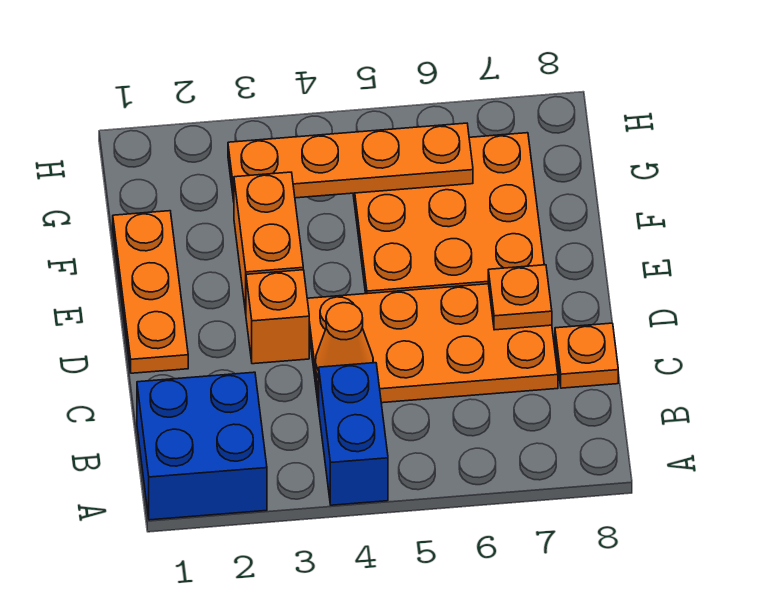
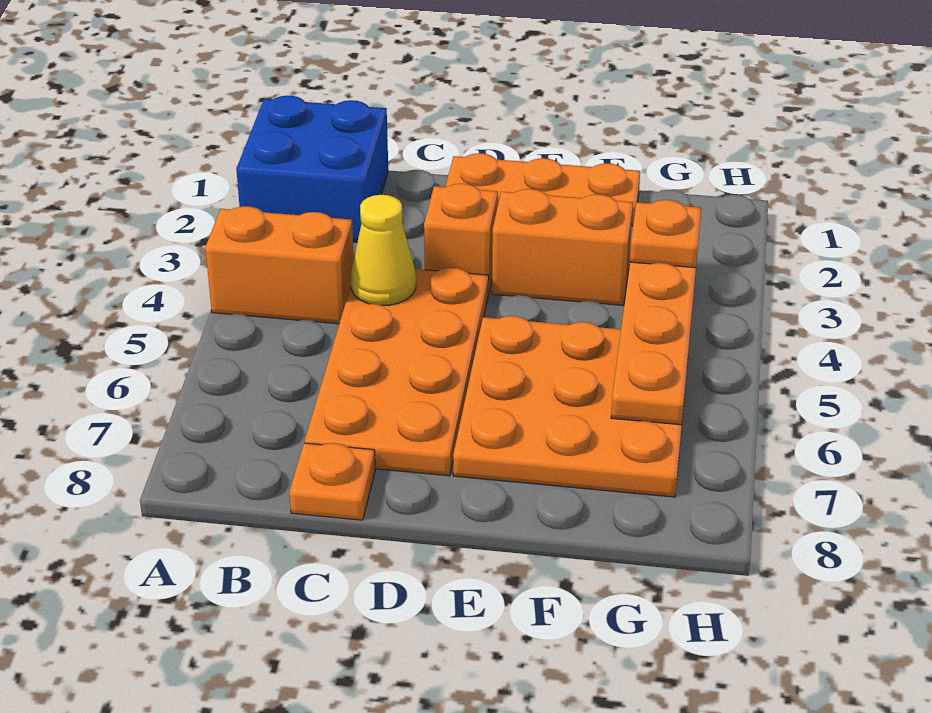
blue 1x2 brick [318,363,388,505] -> orange 1x2 brick [205,206,354,324]
orange 1x1 cone [316,303,373,378] -> yellow 1x1 cone [351,195,416,305]
orange 1x1 plate [488,265,552,330] -> orange 1x1 plate moved to [630,200,701,268]

